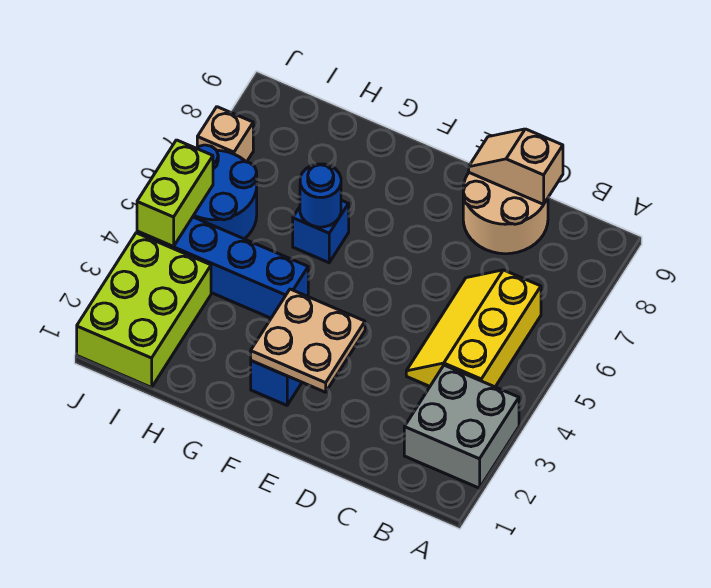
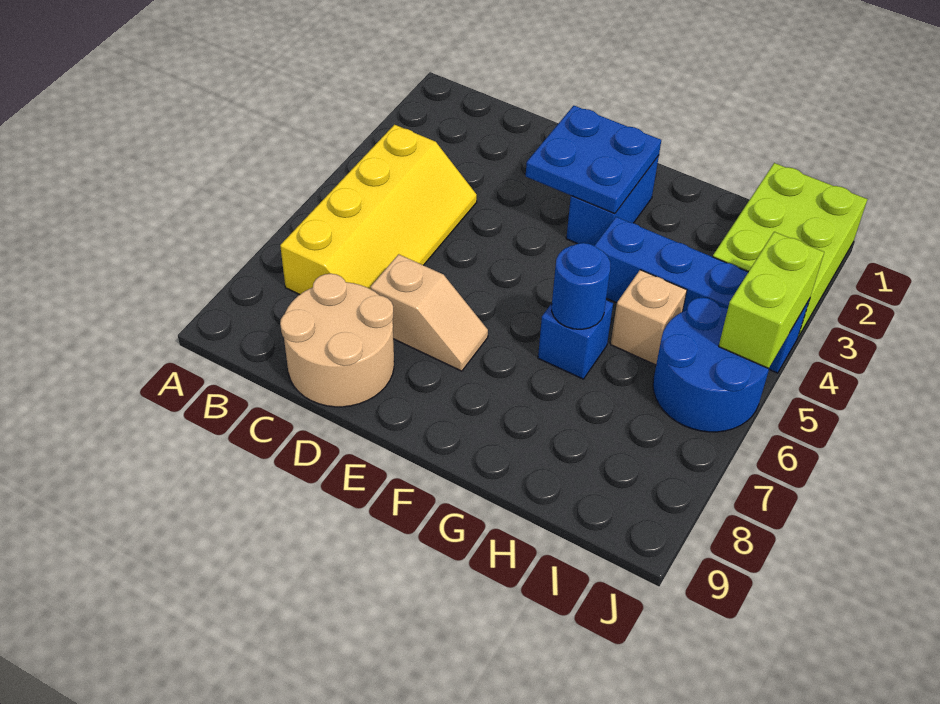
grey 2x2 brick [404,365,519,488] -> none
yellow 2x3 slope [406,270,541,387] -> yellow 2x4 slope [280,125,477,295]
tan 1x2 slope [469,129,563,204] -> tan 1x2 slope moved to [370,254,488,371]
tan 2x2 plate [251,289,365,392] -> blue 2x2 plate [526,106,661,214]
tan 1x1 brick [197,107,253,162] -> tan 1x1 brick moved to [611,270,687,365]

